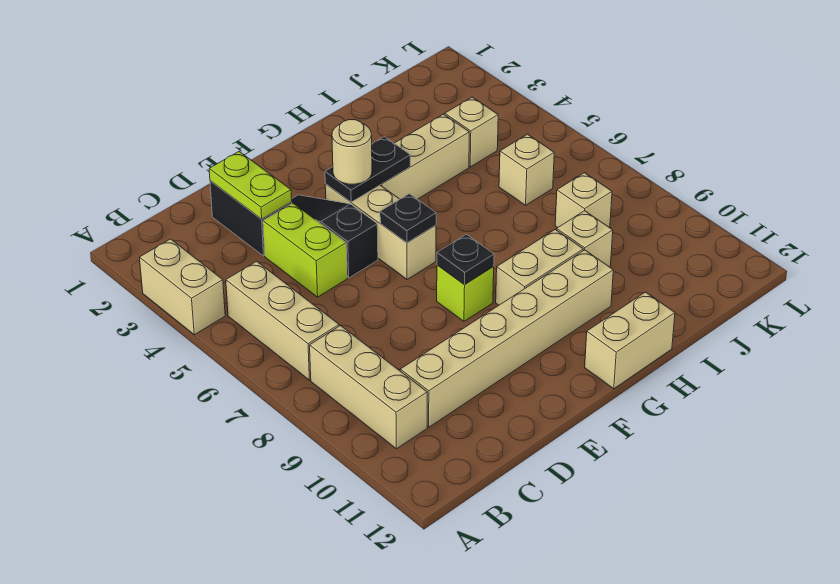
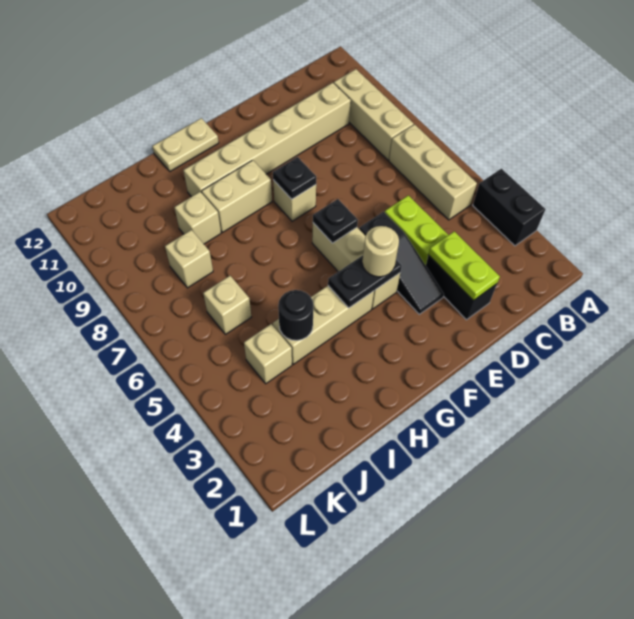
tan 1x2 brick [139,239,225,335] -> black 1x2 brick [473,169,545,246]
lime 1x1 brick [437,265,494,321] -> tan 1x1 brick [273,180,316,221]
tan 1x2 brick [585,292,675,389] -> tan 1x2 plate [152,118,219,171]
none -> black 1x1 round brick [278,290,314,340]

